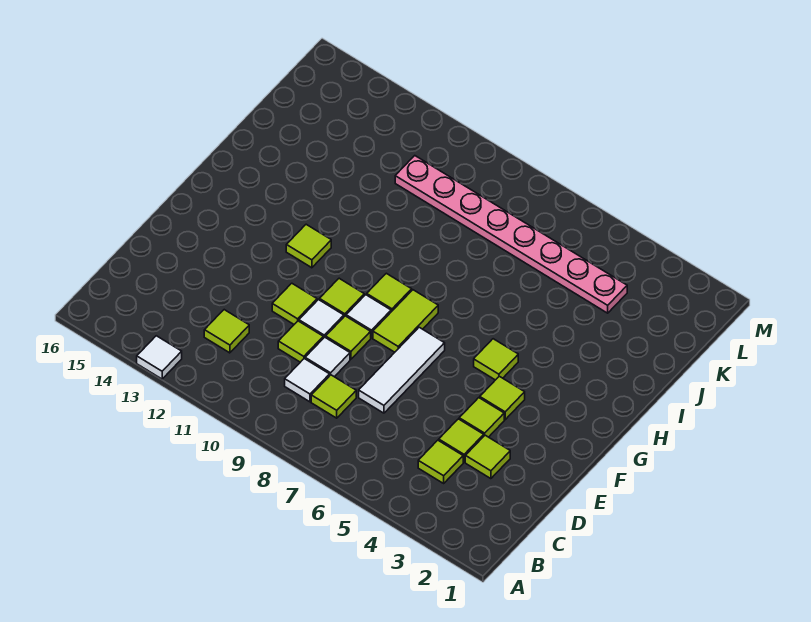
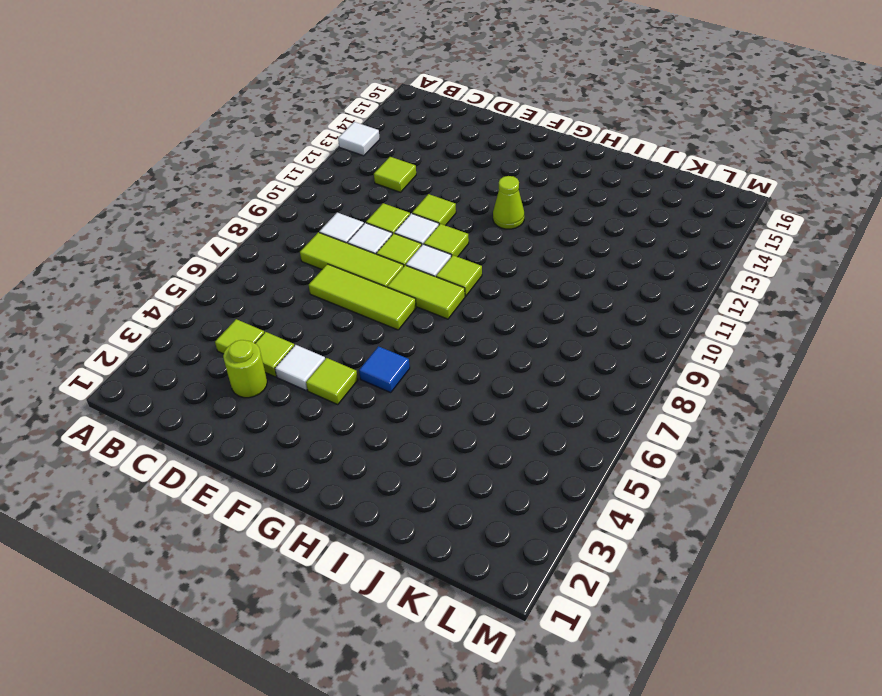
lime 1x1 tile [311,375,356,418] -> lime 1x3 tile [300,232,404,287]
lime 1x1 tile [465,435,510,479] -> lime 1x1 round brick [223,340,267,398]
white 1x3 tile [359,327,445,413] -> lime 1x3 tile [309,264,416,330]
lime 1x1 tile [459,398,504,437] -> white 1x1 tile [275,345,325,390]
lime 1x1 tile [474,339,518,380] -> blue 1x1 tile [359,346,410,393]
lime 1x1 tile [286,224,331,268] -> lime 1x1 cone [493,176,524,229]
pink 1x8 plate [395,156,627,313] -> none

